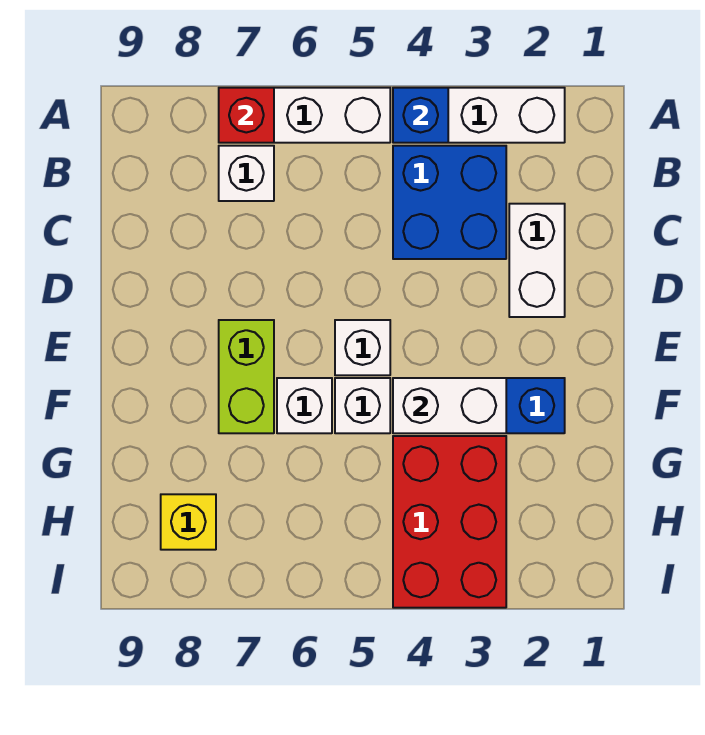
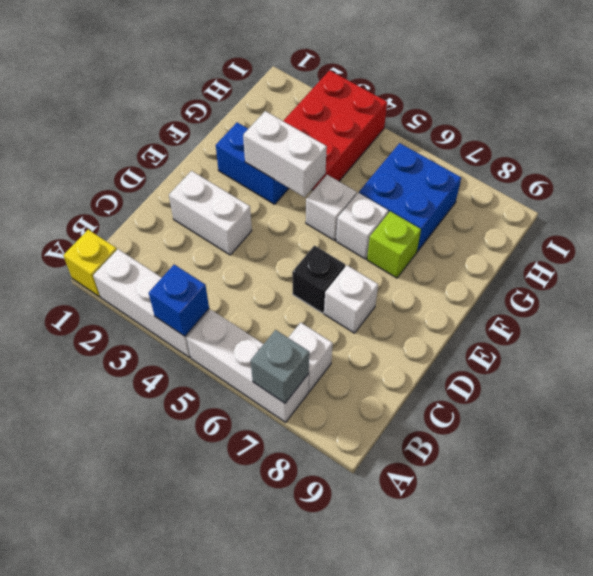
red 1x1 brick [219,88,274,143] -> grey 1x1 brick [251,330,309,403]
blue 2x2 brick [393,146,506,259] -> blue 2x2 brick moved to [359,143,461,252]
white 1x2 brick [509,204,565,317] -> white 1x2 brick turned to [169,171,252,255]
none -> black 1x1 brick [292,246,345,313]
white 1x1 brick [335,320,390,375] -> white 1x1 brick moved to [324,265,378,333]
lime 1x2 brick [219,320,274,433] -> lime 1x1 brick [367,211,421,278]
yellow 1x1 brick [161,494,216,550] -> yellow 1x1 brick moved to [63,230,117,297]

